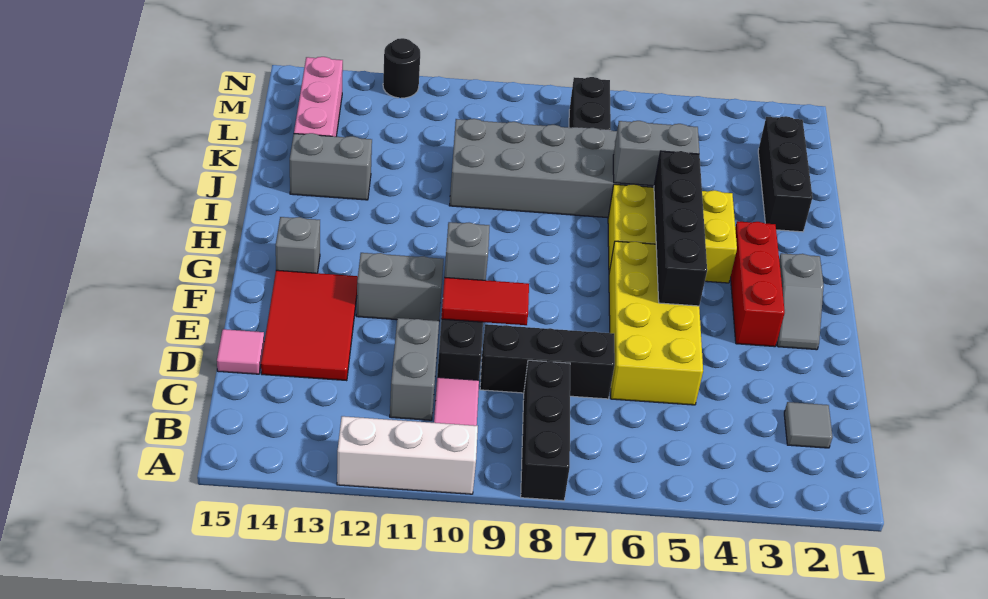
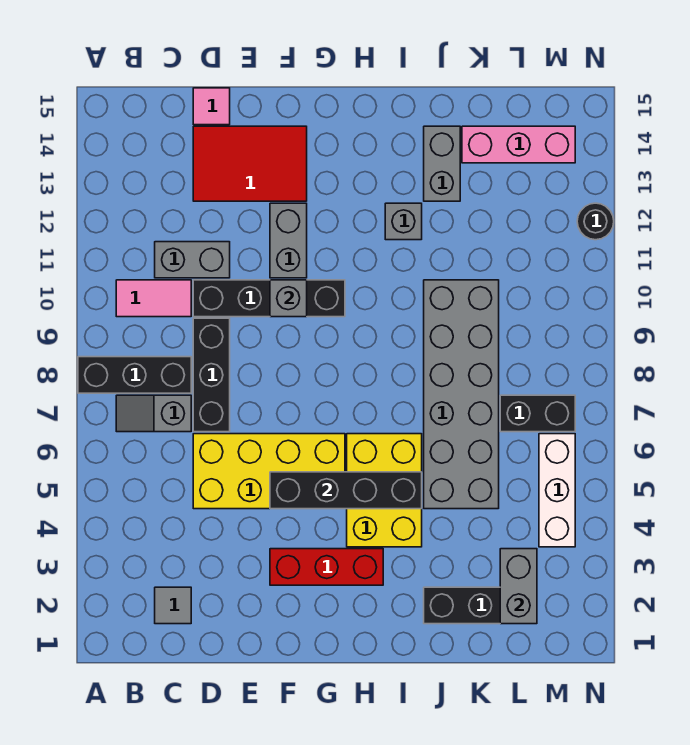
white 1x3 brick [337,416,478,494] -> white 1x3 brick moved to [539,434,575,547]
red 1x2 tile [441,277,529,325] -> none
grey 1x2 slope [777,253,824,350] -> grey 1x2 slope moved to [116,395,191,432]
grey 1x1 brick [276,217,320,273] -> grey 1x1 brick moved to [385,203,422,240]
grey 1x2 brick [613,121,699,186] -> grey 1x2 brick moved to [500,549,537,624]

